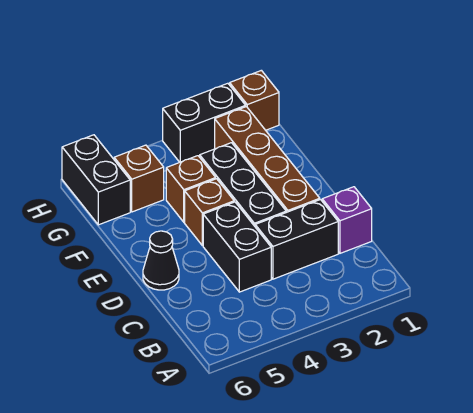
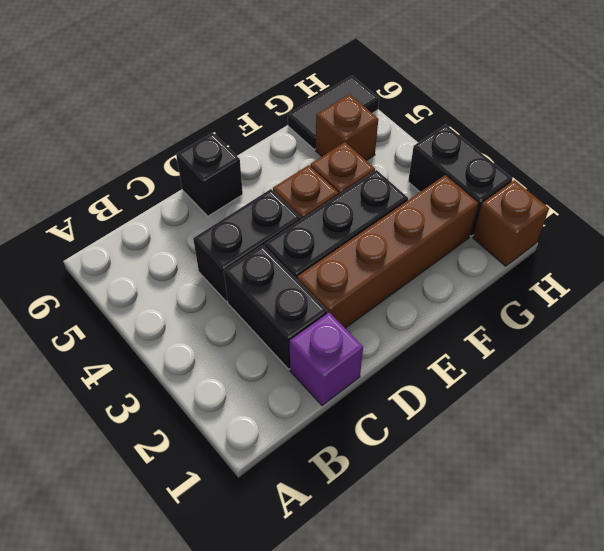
black 1x1 cone [143,231,179,290] -> black 1x1 brick [176,133,243,216]
black 1x2 brick [62,135,130,225] -> black 1x2 tile [288,76,379,149]

